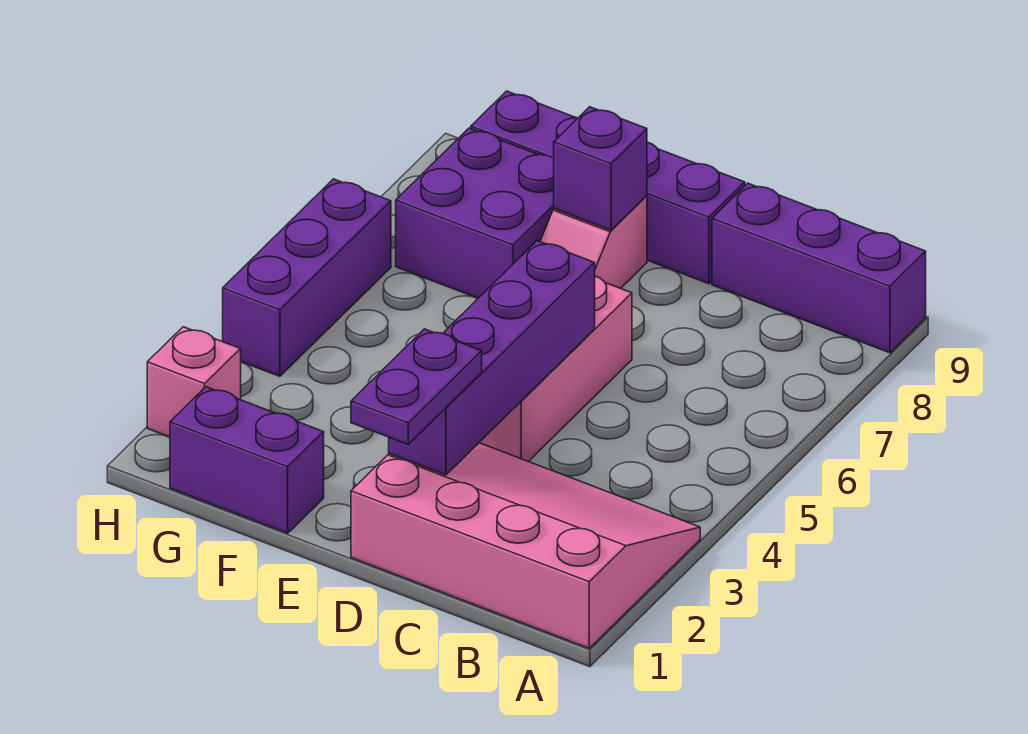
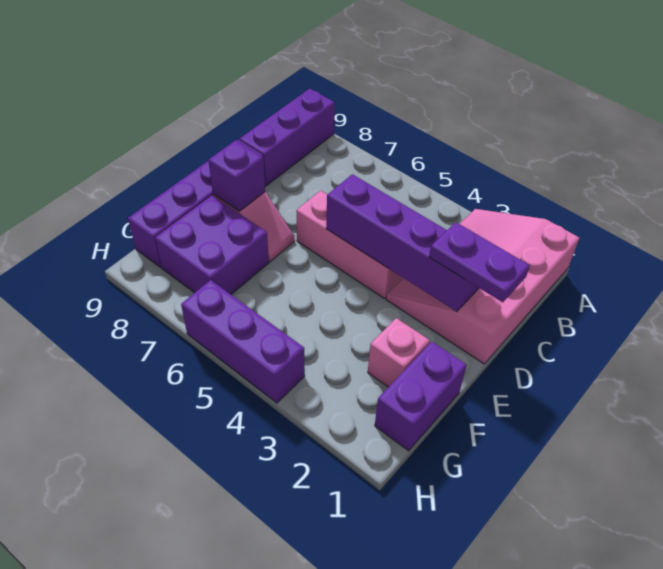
pink 1x1 brick [147,327,241,437] -> pink 1x1 brick moved to [368,318,430,387]

